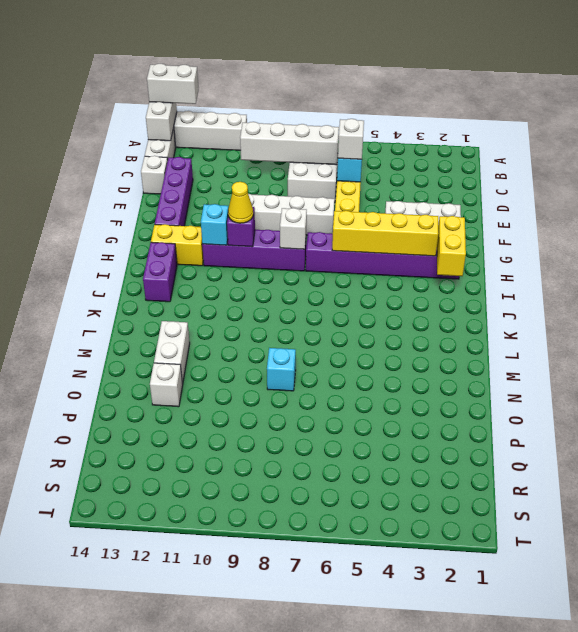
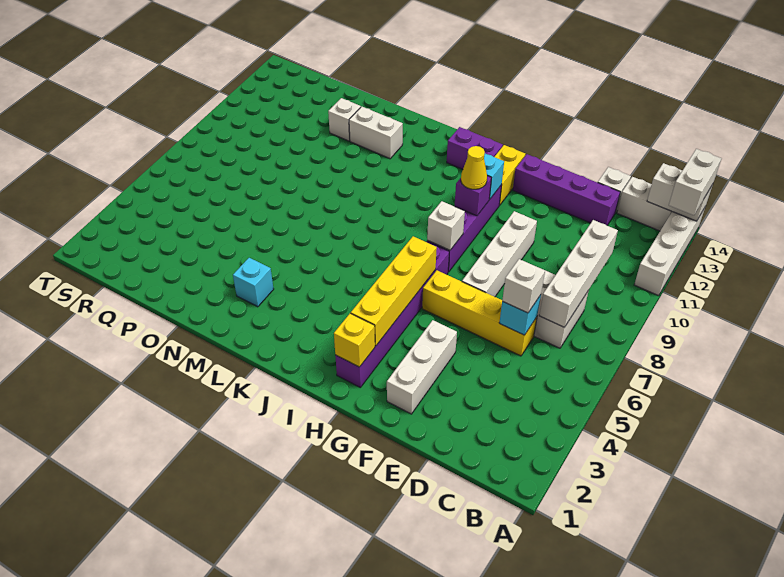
yellow 1x2 brick [437,216,466,276] -> yellow 1x1 brick [334,313,375,367]
cyan 1x1 brick [267,348,296,391] -> cyan 1x1 brick moved to [233,258,274,307]

